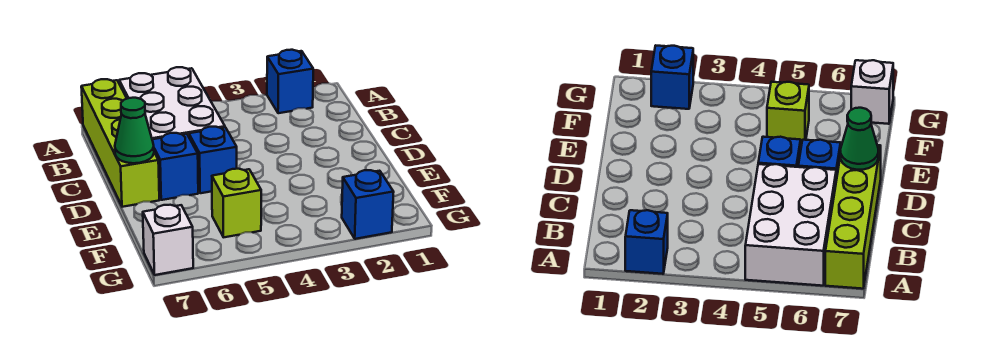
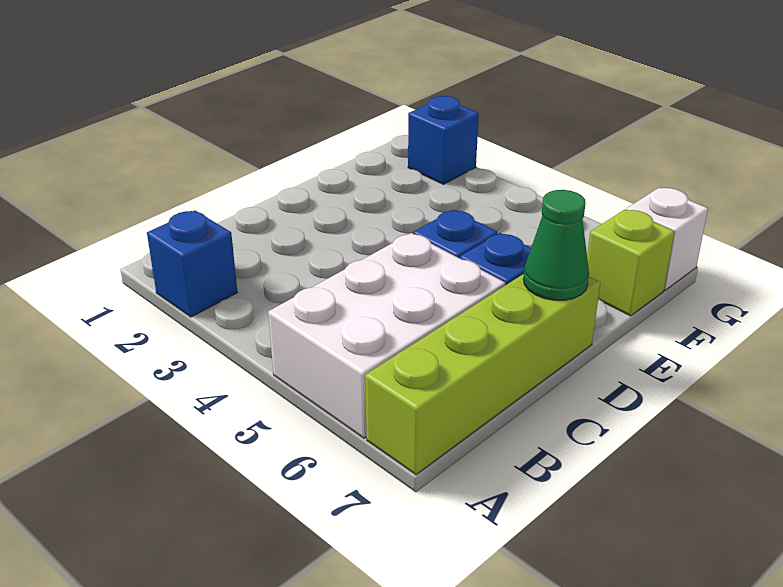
lime 1x1 brick [212,169,261,237] -> lime 1x1 brick moved to [587,210,675,316]

